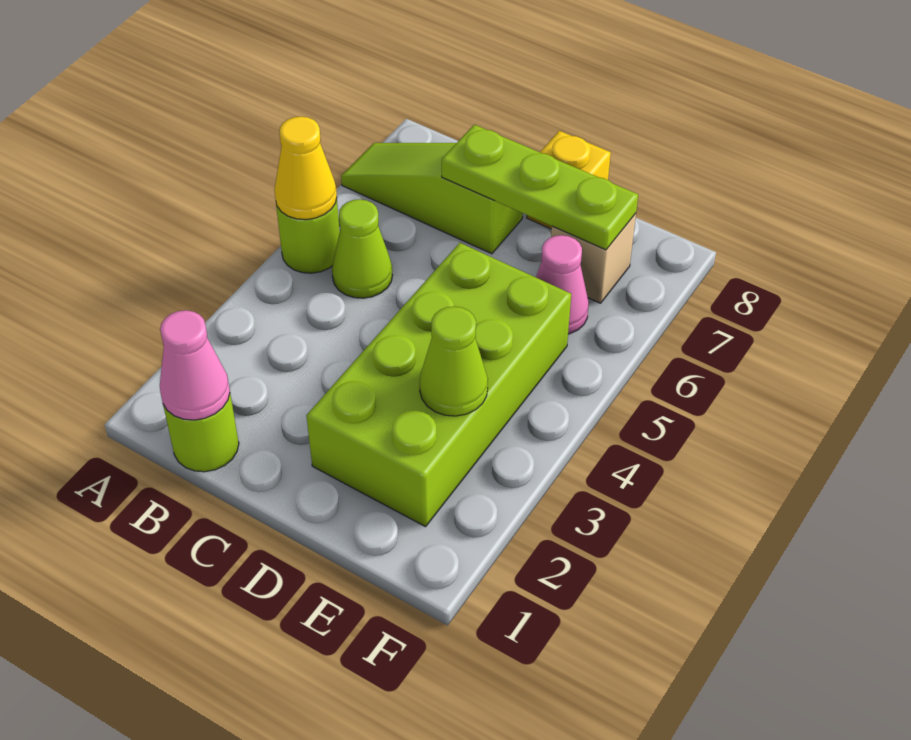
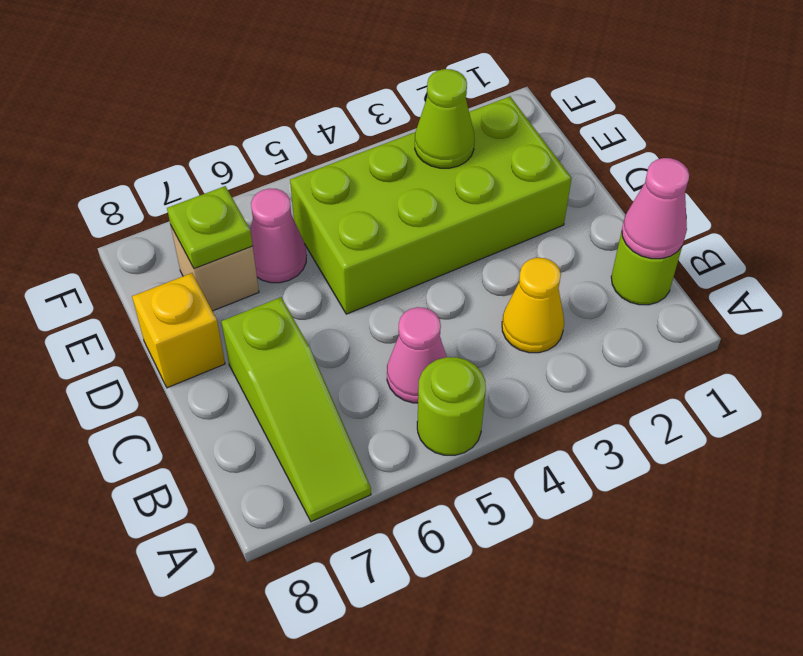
yellow 1x1 cone [274,116,337,220] -> yellow 1x1 cone moved to [502,258,564,353]
lime 1x1 cone [332,199,392,298] -> pink 1x1 cone [387,307,447,403]
lime 1x3 plate [442,125,638,250] -> lime 1x1 plate [167,186,253,269]

